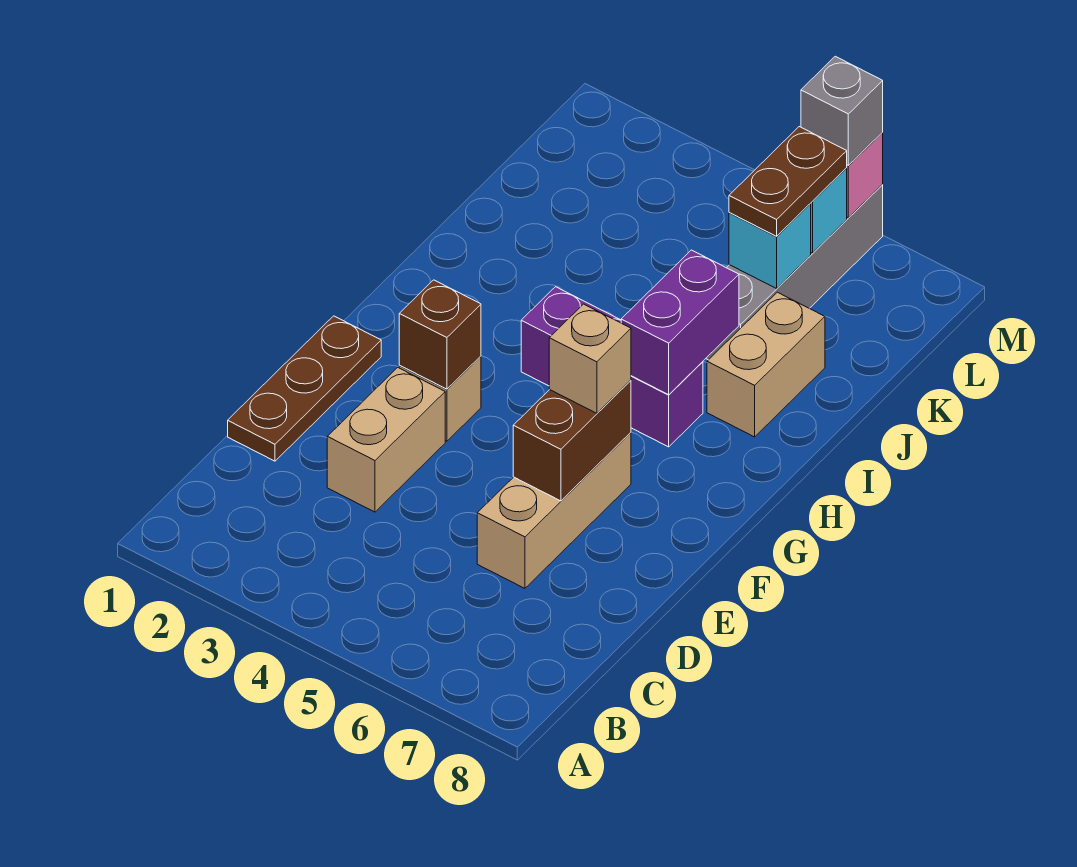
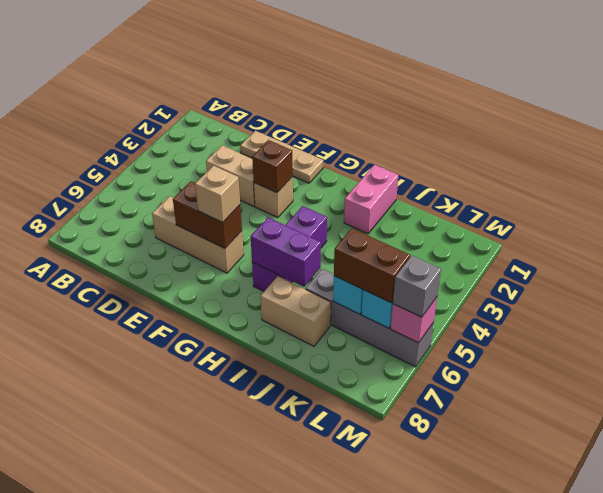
brown 1x3 plate [228,316,381,461] -> tan 1x3 plate [240,131,324,183]
none -> pink 1x2 brick [344,165,398,234]
brown 1x2 plate [729,127,847,236] -> brown 1x2 brick [334,228,410,303]

